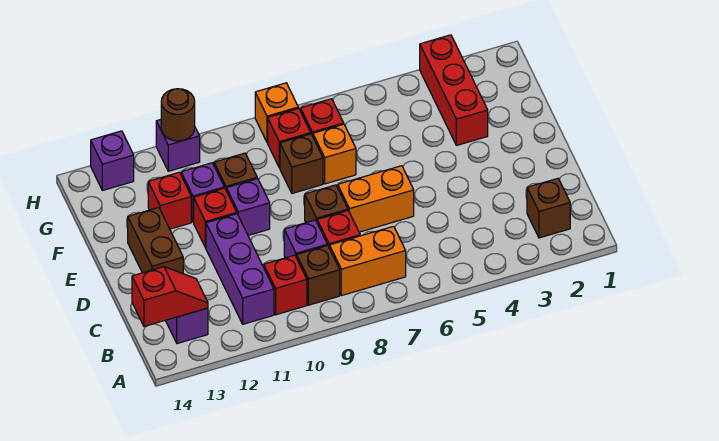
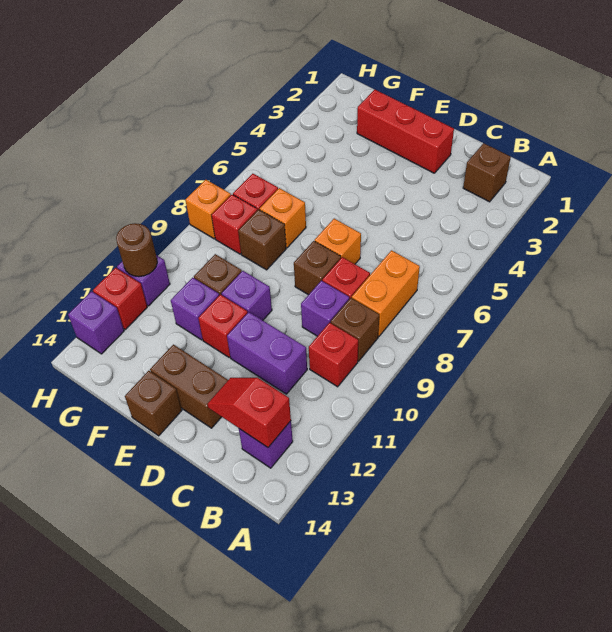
purple 1x3 brick [206,214,274,324] -> purple 1x2 brick [227,312,307,394]
red 1x2 slope [132,267,208,326] -> red 1x2 slope turned to [208,378,291,447]
orange 1x2 brick [338,166,414,232] -> orange 1x1 brick [315,219,361,264]
none -> brown 1x1 brick [125,371,182,436]
red 1x3 brick [420,35,488,145] -> red 1x3 brick moved to [357,90,454,173]
red 1x1 brick [148,172,191,229] -> red 1x1 brick moved to [93,268,147,329]

